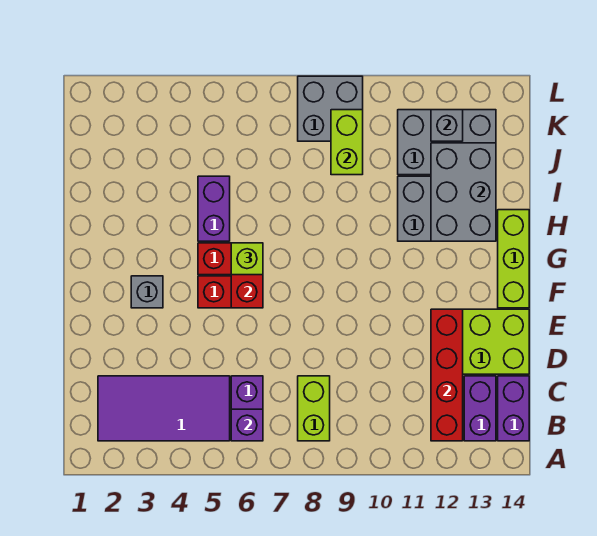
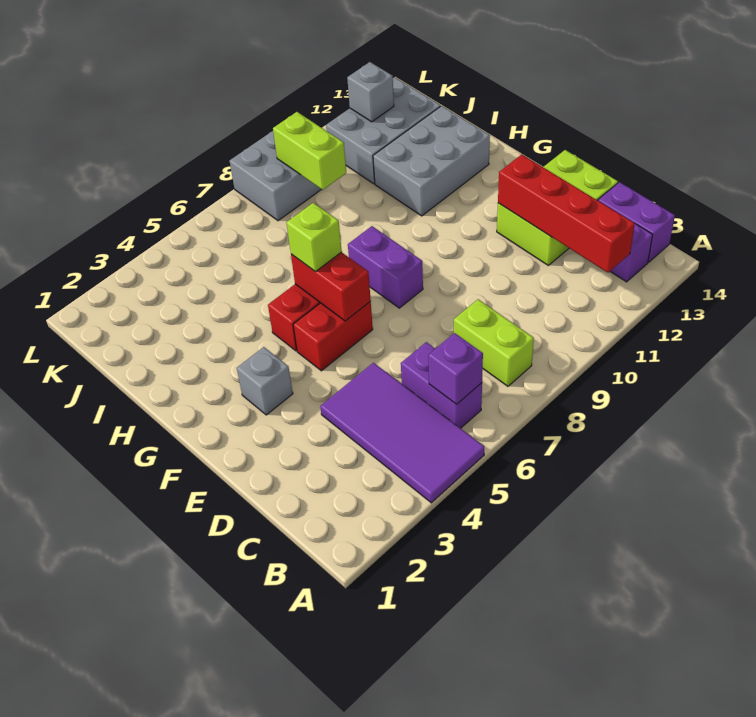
purple 2x4 tile [98,376,230,441] -> purple 2x4 tile turned to [320,363,484,503]
lime 1x3 brick [498,210,529,308] -> none
purple 1x2 brick [198,176,230,241] -> purple 1x2 brick moved to [348,226,423,308]
grey 2x3 brick [431,143,496,241] -> none

